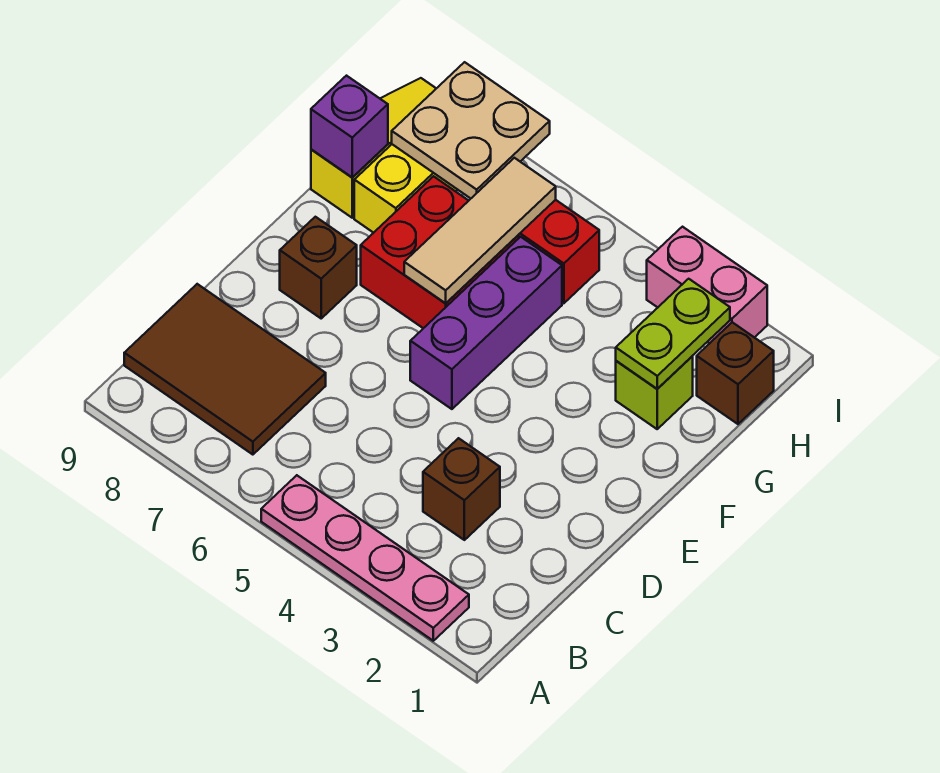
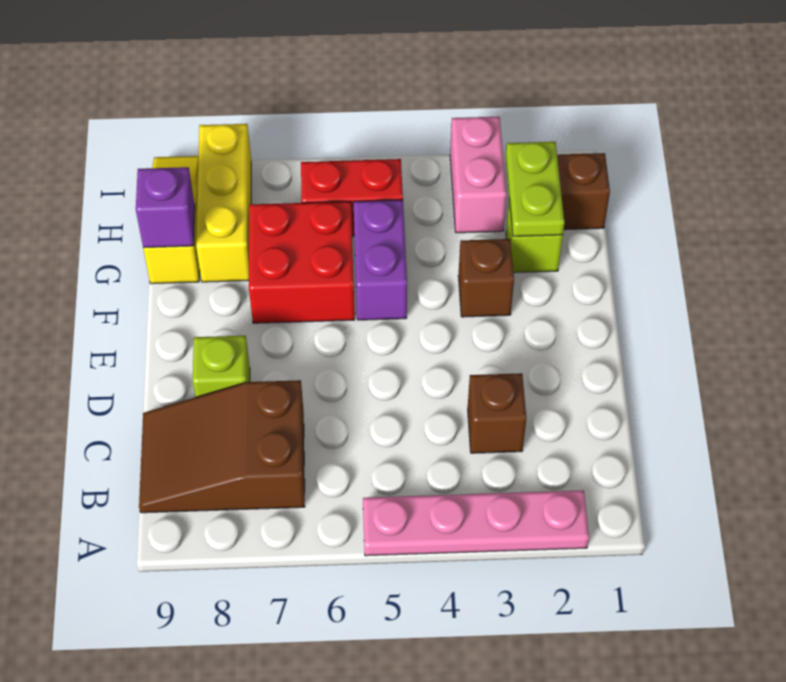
brown 2x3 tile [124,284,326,455] -> brown 2x3 slope [139,380,305,513]
none -> lime 1x1 brick [193,336,250,397]
purple 1x3 brick [410,237,562,409] -> purple 1x2 brick [354,200,407,320]
brown 1x1 brick [280,217,357,318] -> brown 1x1 brick moved to [458,239,514,317]
tan 1x3 tile [404,158,556,303] -> none
tan 2x2 plate [392,62,550,199] -> none
pink 1x2 brick [647,227,767,343] -> pink 1x2 brick turned to [450,117,507,233]

